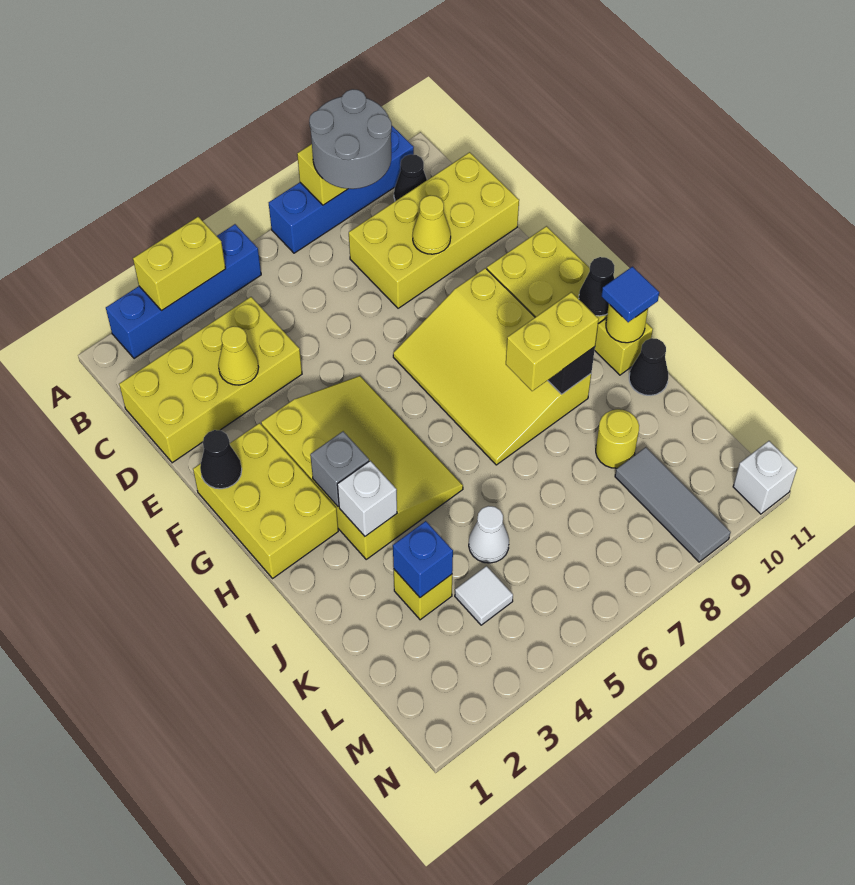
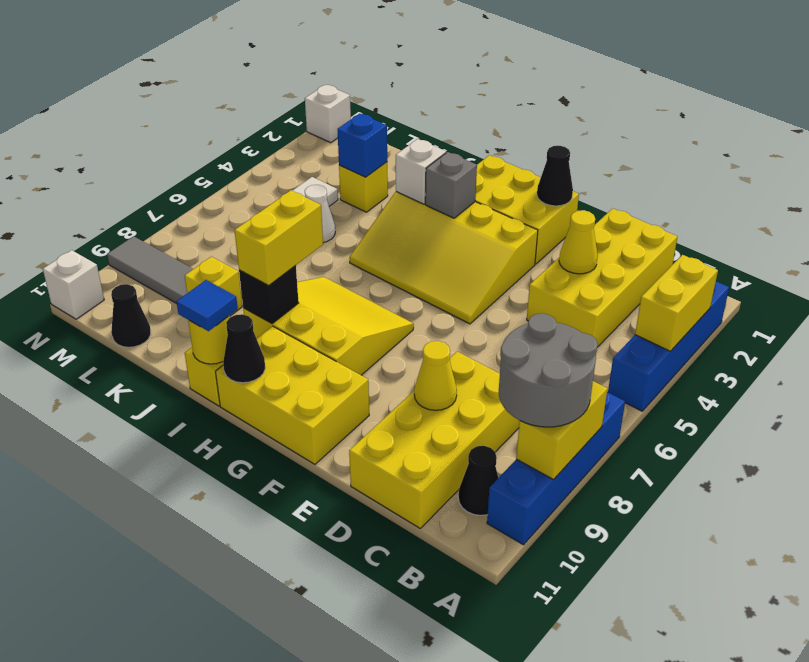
yellow 3x4 slope [393,268,591,465] -> yellow 3x3 slope [243,277,414,375]
black 1x1 cone [629,338,668,395] -> black 1x1 cone moved to [111,284,151,347]
yellow 1x1 round brick [596,409,639,468] -> yellow 1x1 brick [185,257,243,316]
none -> white 1x1 brick [305,85,351,143]

